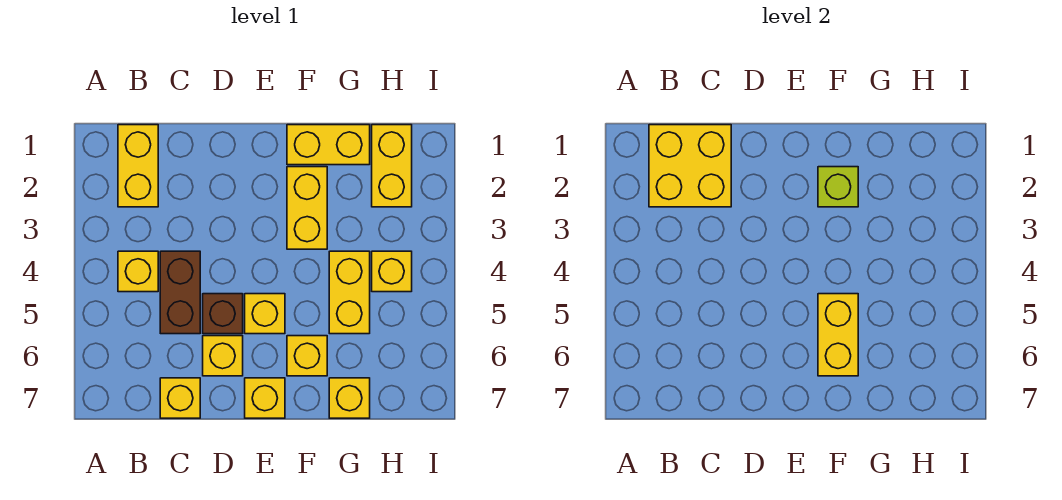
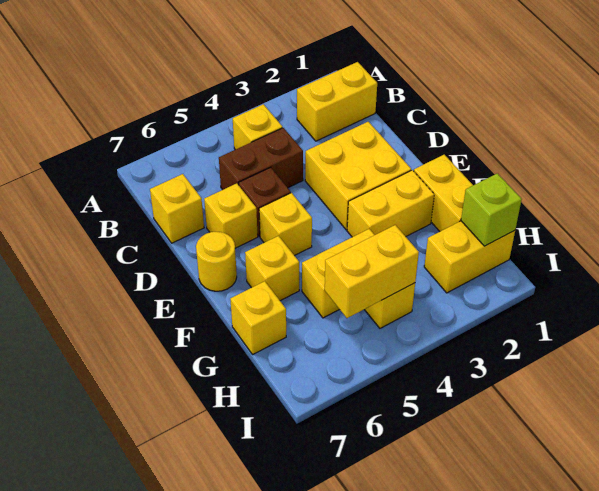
yellow 2x2 brick [649,125,731,207] -> yellow 2x2 brick moved to [305,122,411,230]
yellow 1x1 brick [245,378,285,418] -> yellow 1x1 round brick [196,232,237,291]
lime 1x1 brick [818,167,858,207] -> lime 1x1 brick moved to [461,173,522,246]
yellow 1x2 brick [818,294,858,376] -> yellow 1x2 brick moved to [325,225,419,318]

